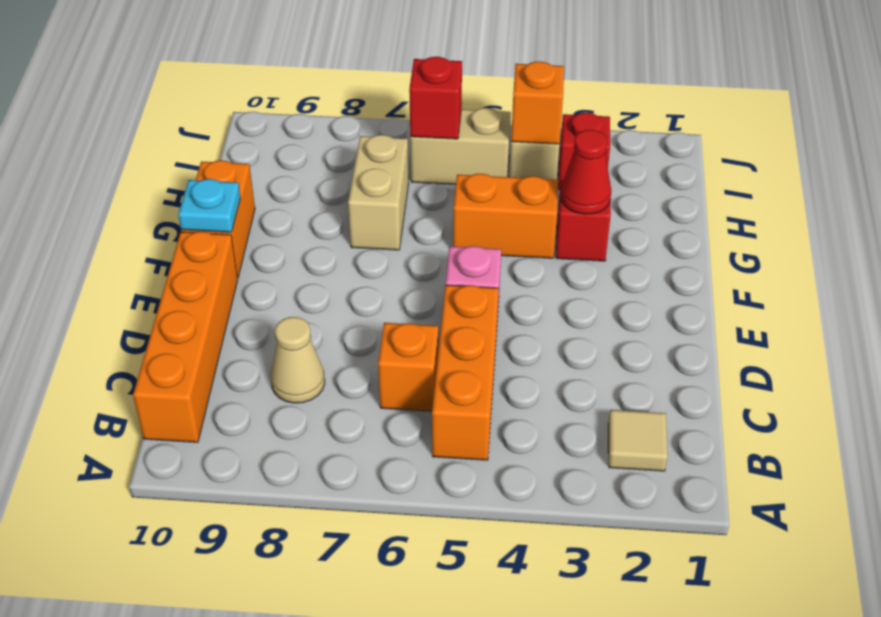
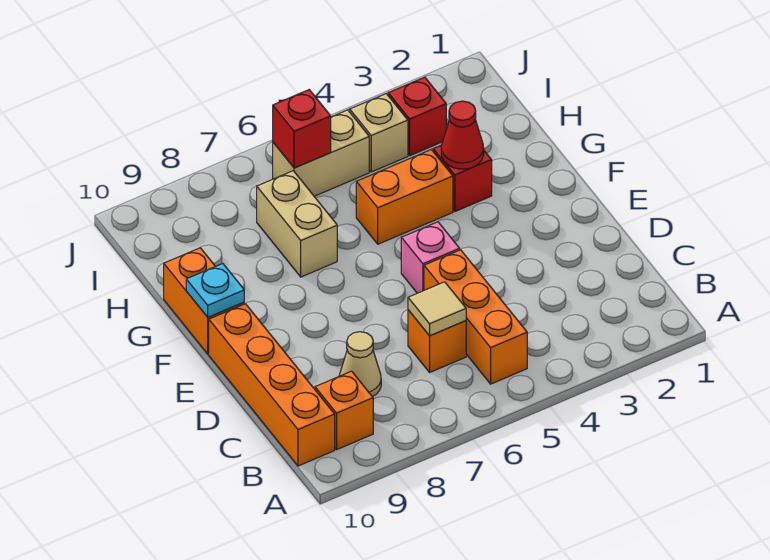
tan 1x1 tile [608,410,668,471] -> tan 1x1 tile moved to [408,282,466,336]
orange 1x1 brick [511,62,564,144] -> orange 1x1 brick moved to [315,371,373,449]

